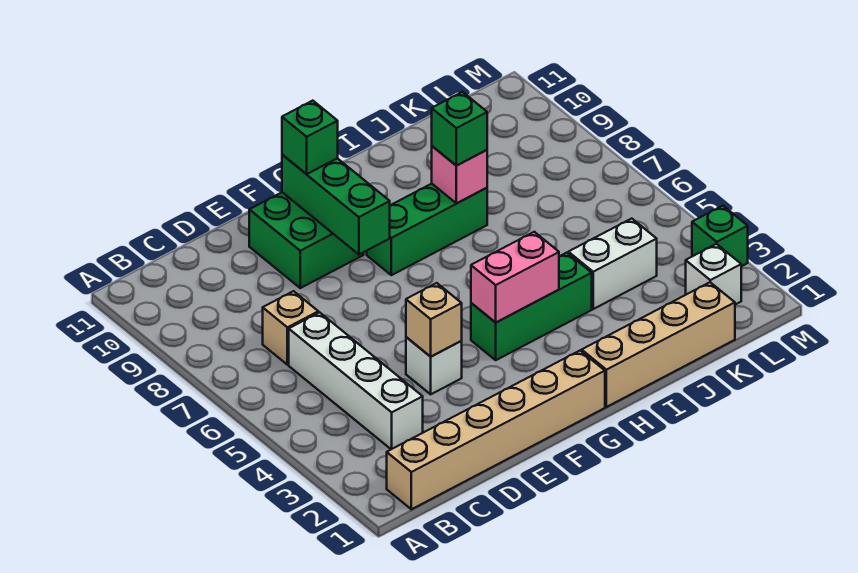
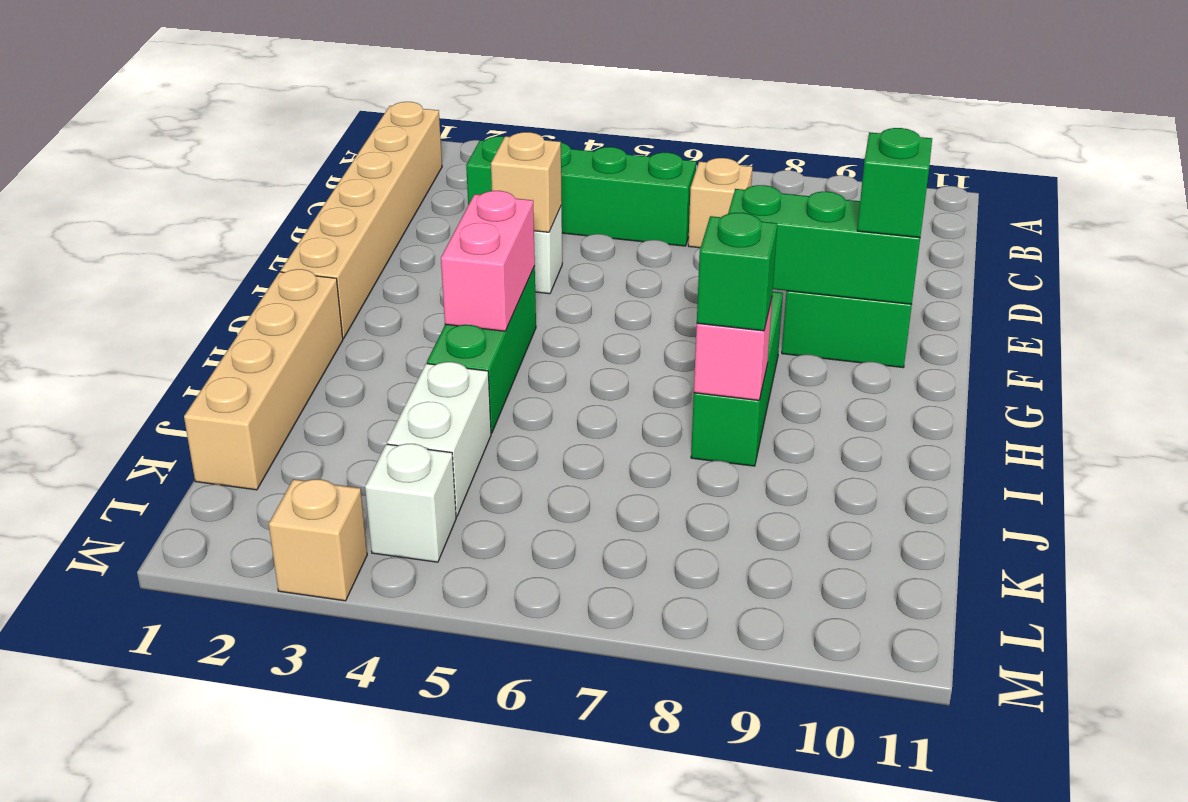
white 1x4 brick [289,312,423,449] -> green 1x4 brick [466,137,696,246]
white 1x1 brick [686,244,741,305] -> white 1x1 brick moved to [365,444,456,562]
green 1x1 brick [692,206,748,266] -> tan 1x1 brick [269,479,367,601]

